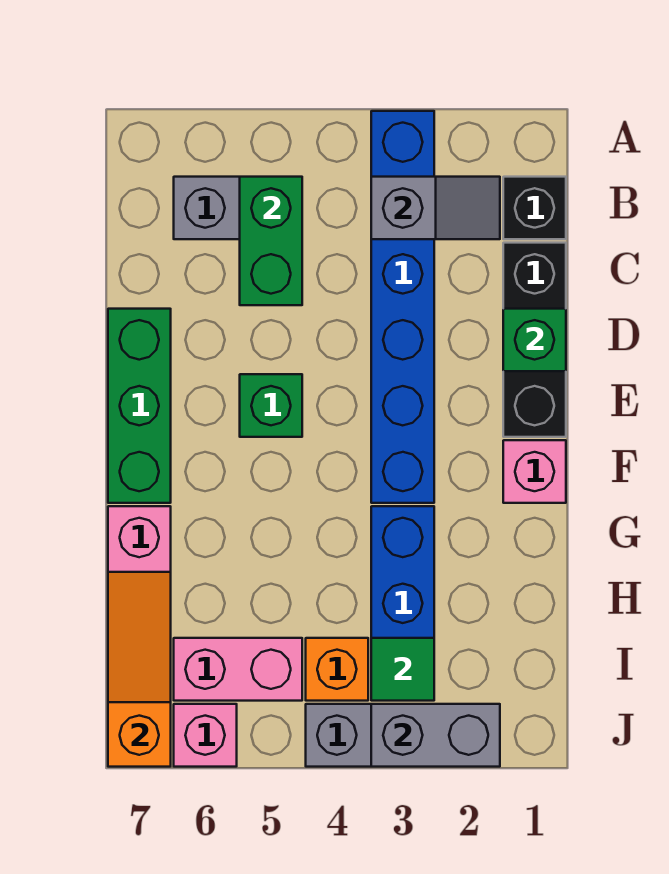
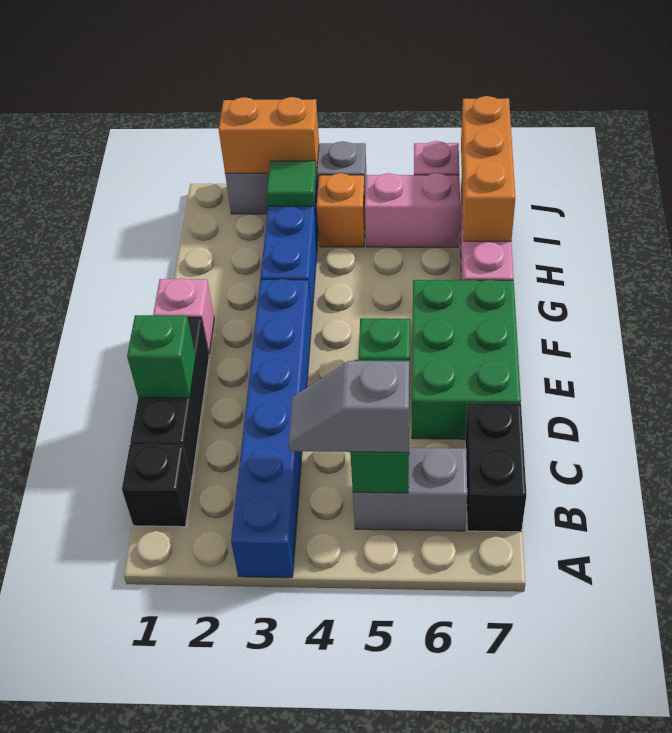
grey 1x2 slope [371,177,500,239] -> grey 1x2 slope moved to [289,361,409,453]
none -> black 1x2 brick [465,403,526,532]
green 1x3 brick [108,309,171,503] -> green 2x3 brick [412,279,521,439]
orange 1x3 slope [108,572,171,767] -> orange 1x3 brick [461,96,515,241]
grey 1x2 brick [371,704,500,767] -> orange 1x2 brick [219,97,319,174]

